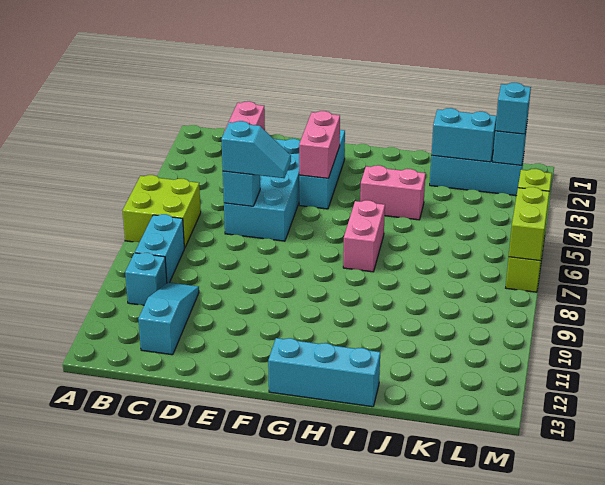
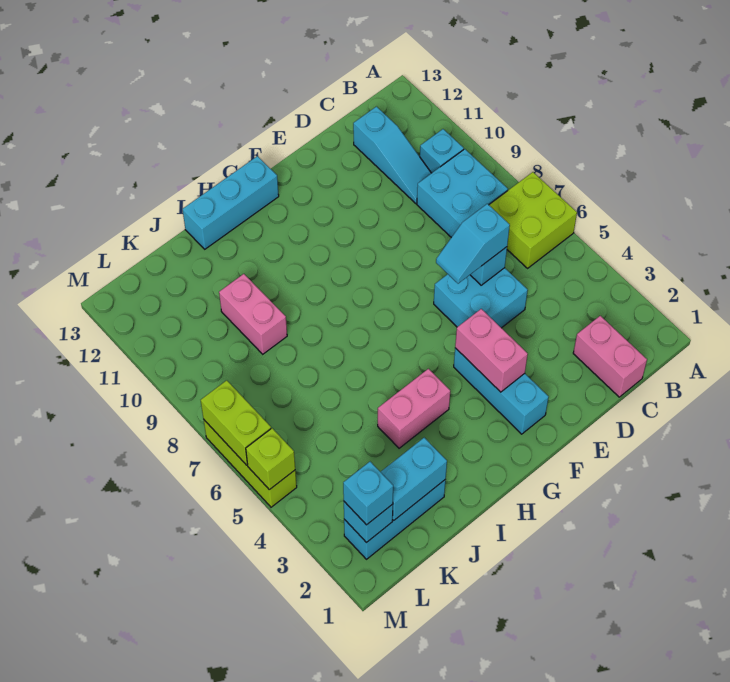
cyan 1x2 brick [135,214,184,283] -> cyan 2x2 brick [417,149,508,237]
cyan 2x4 brick [224,139,300,241] -> cyan 2x2 brick [434,268,528,328]
pink 1x2 brick [343,200,385,272] -> pink 1x2 brick moved to [219,274,287,354]

